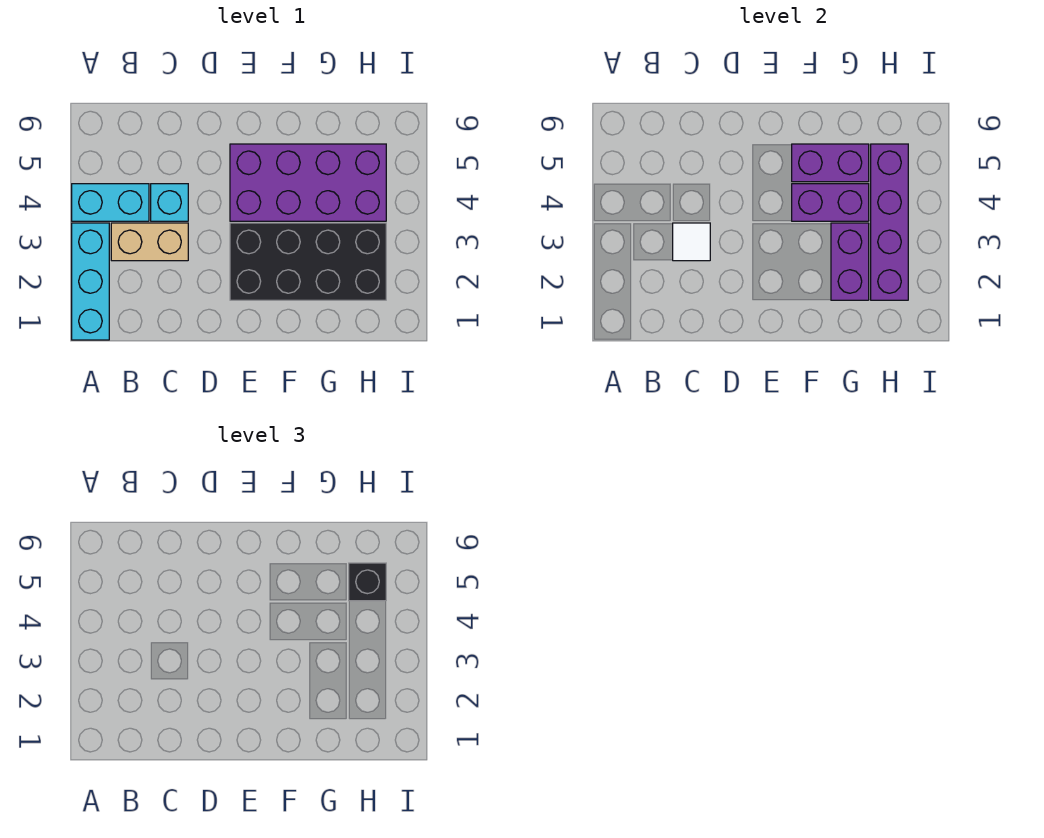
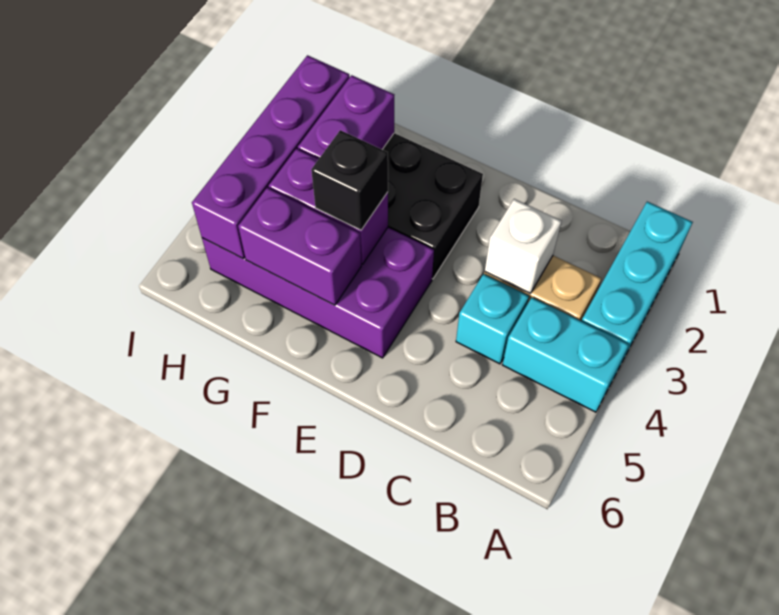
white 1x1 tile [673,223,710,261] -> white 1x1 brick [485,199,562,293]
black 1x1 brick [349,563,386,601] -> black 1x1 brick moved to [311,130,388,230]

